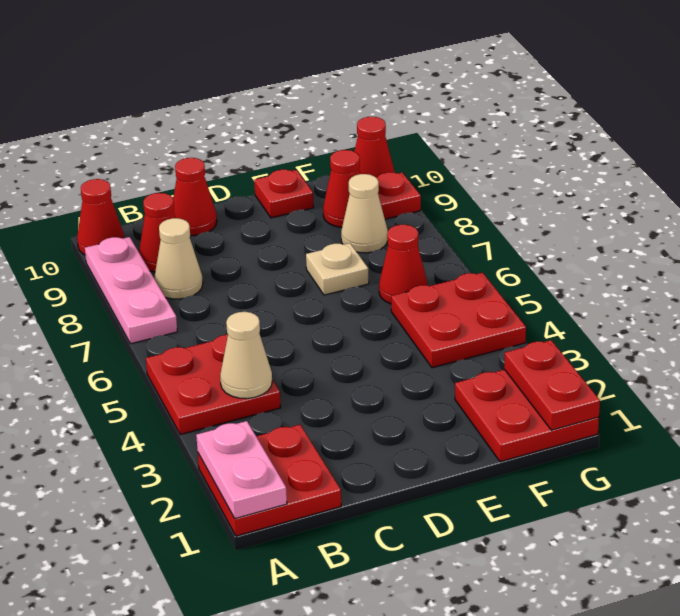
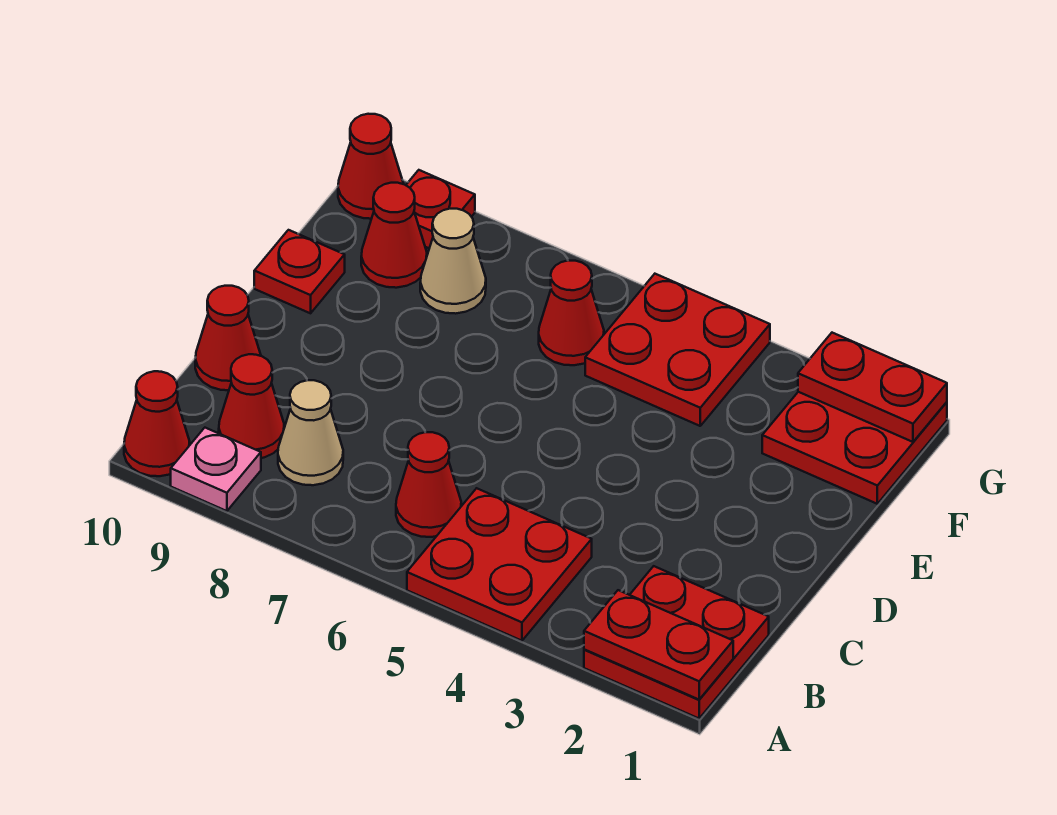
pink 1x2 plate [196,421,287,518] -> red 1x2 plate [584,590,733,699]
pink 1x3 plate [85,237,177,344] -> pink 1x1 plate [171,428,261,511]
tan 1x1 cone [220,312,272,399] -> none
none -> red 1x1 cone [396,432,461,537]
tan 1x1 plate [306,243,369,295] -> none

